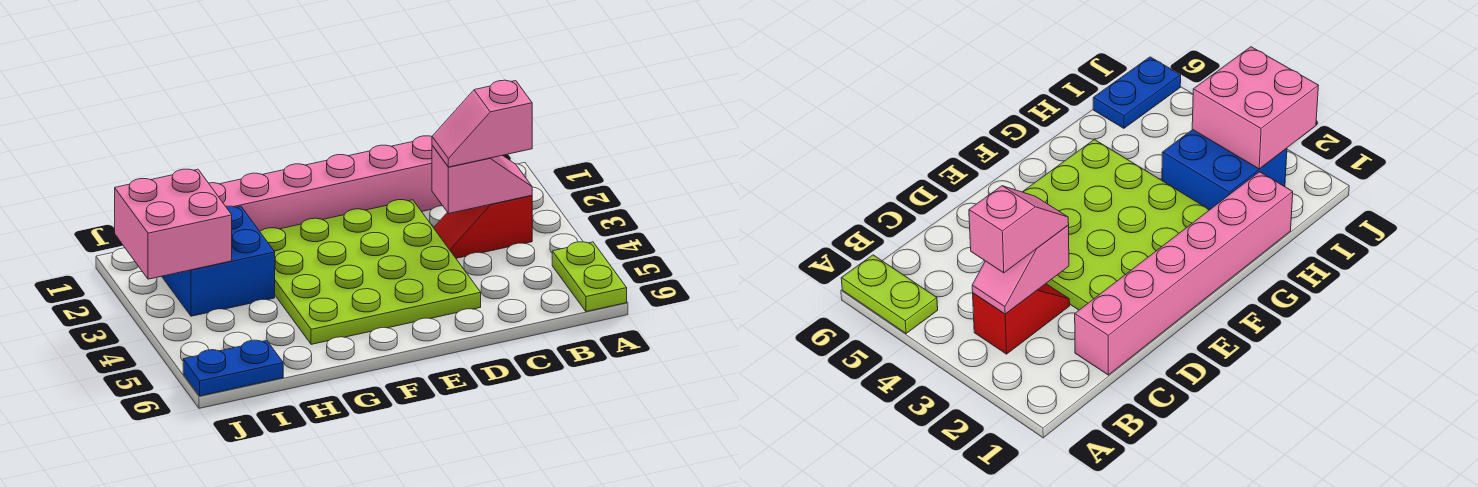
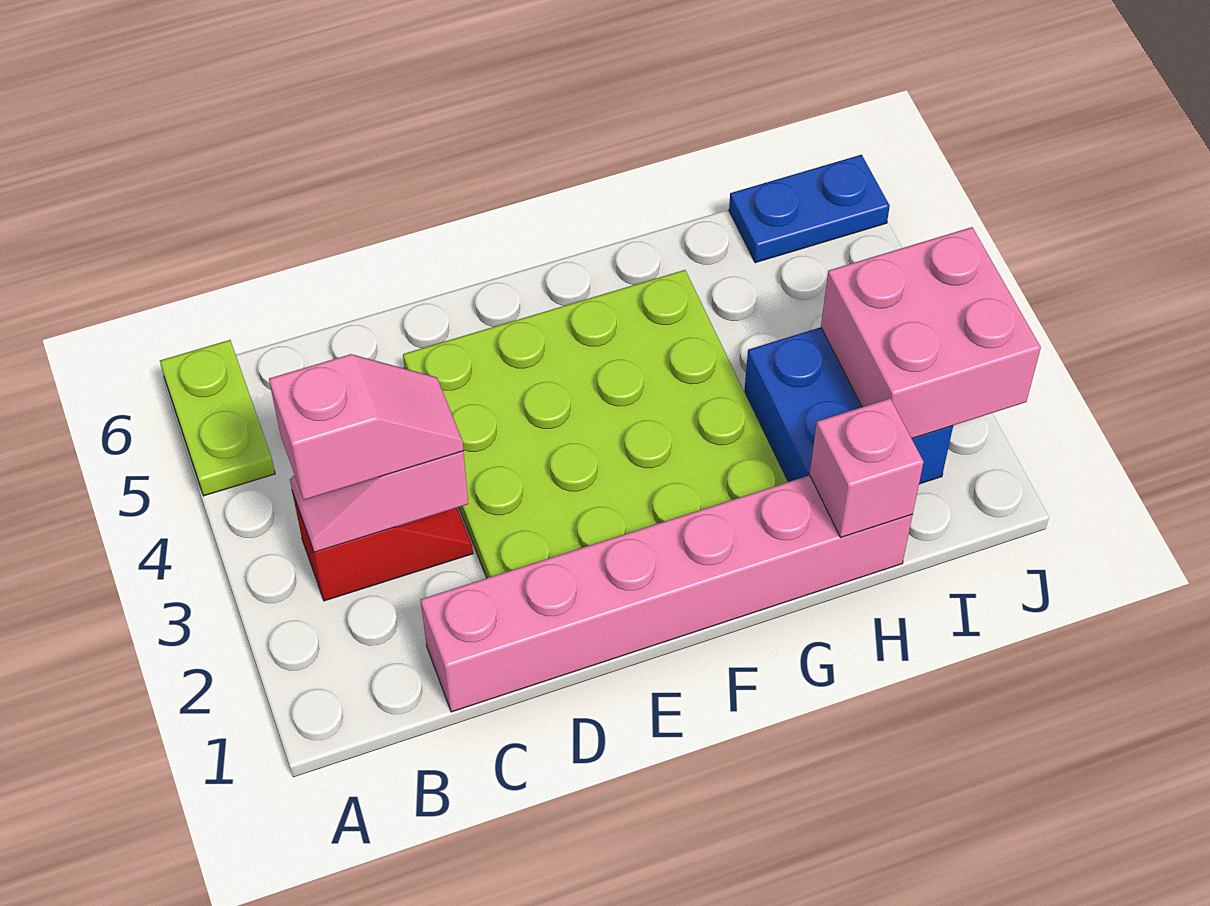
none -> pink 1x1 brick [810,398,924,537]

